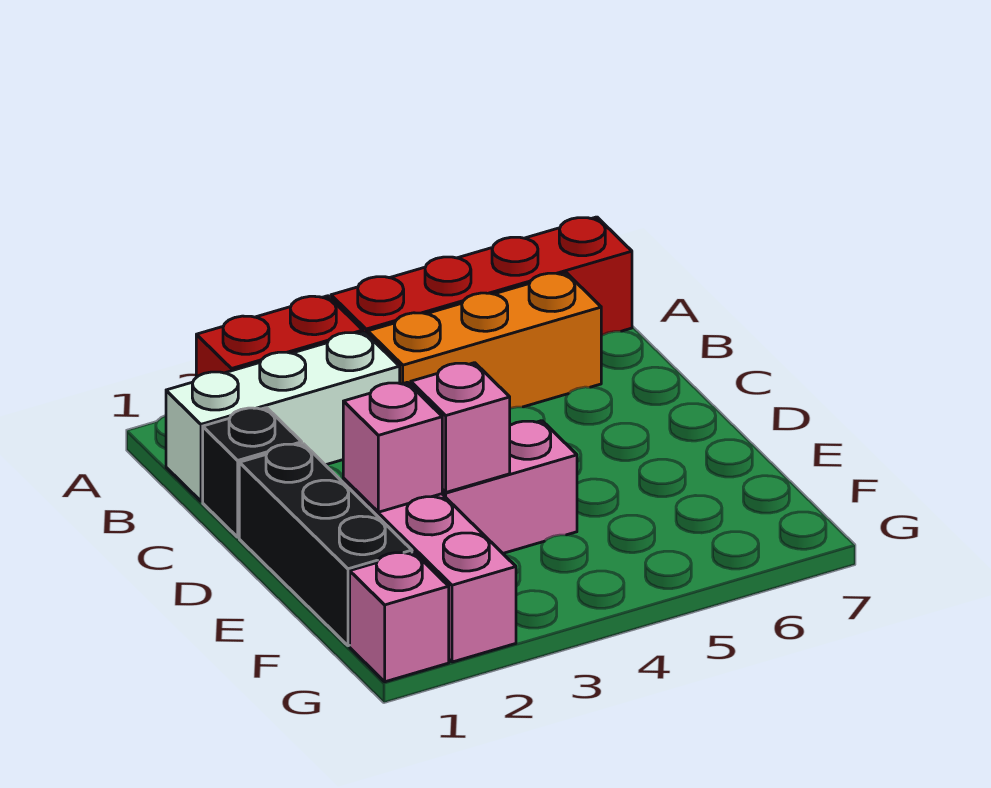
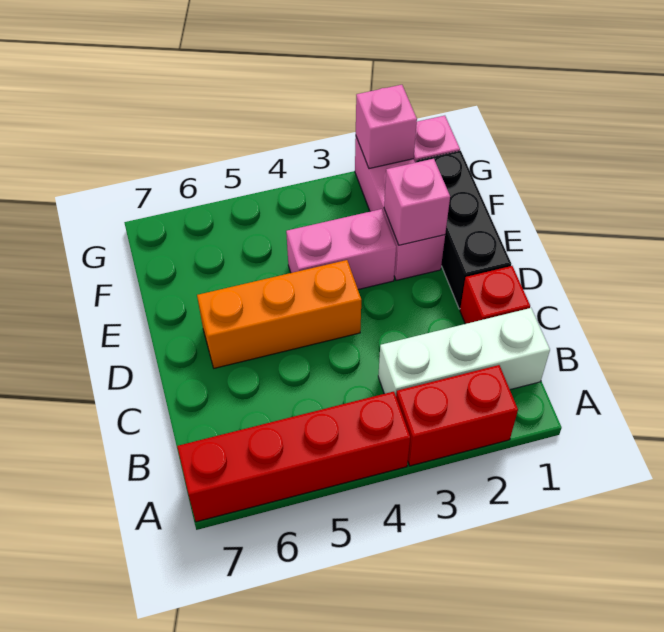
orange 1x3 brick [368,273,601,408] -> orange 1x3 brick moved to [197,260,361,368]
black 1x1 brick [203,408,302,537] -> red 1x1 brick [460,266,530,324]
pink 1x1 brick [411,363,510,492] -> pink 1x1 brick moved to [356,85,417,169]

